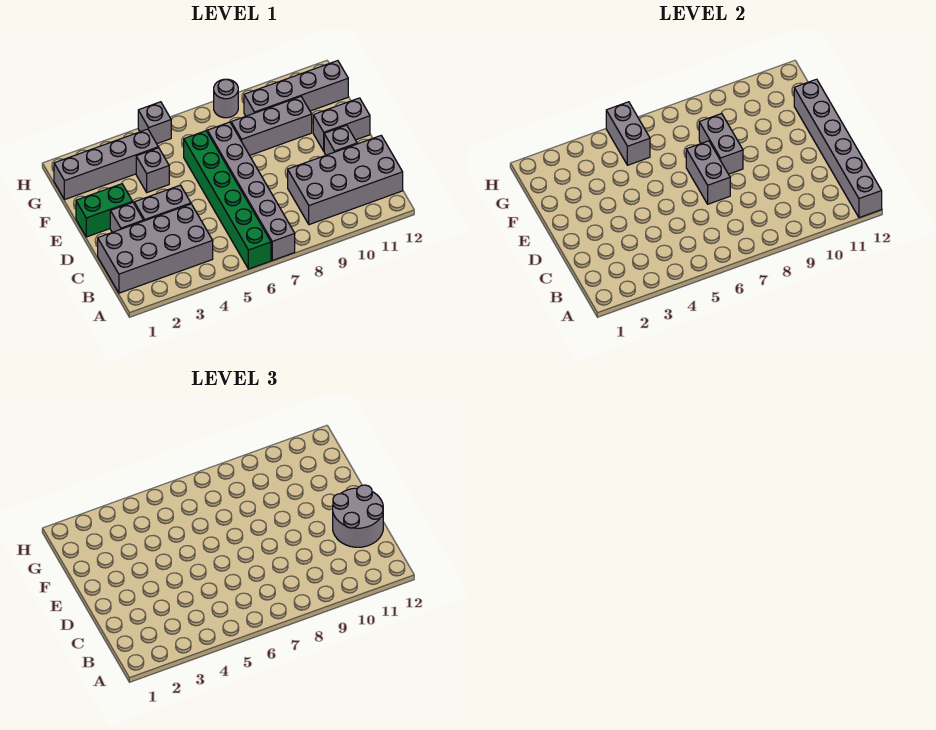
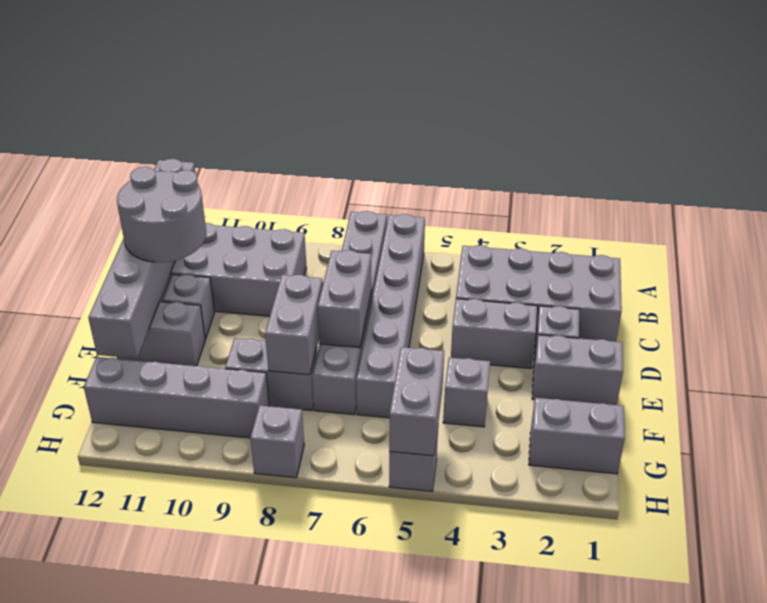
green 1x6 brick [184,131,271,269] -> grey 1x6 brick [356,214,425,418]
green 1x2 brick [76,184,133,237] -> grey 1x2 brick [532,335,623,405]
grey 1x3 brick [231,97,312,155] -> grey 1x2 brick [225,338,317,411]
grey 1x4 brick [54,129,158,200] -> grey 1x2 brick [529,398,625,474]
grey 1x1 round brick [214,79,238,118] -> grey 1x1 brick [250,405,304,478]

